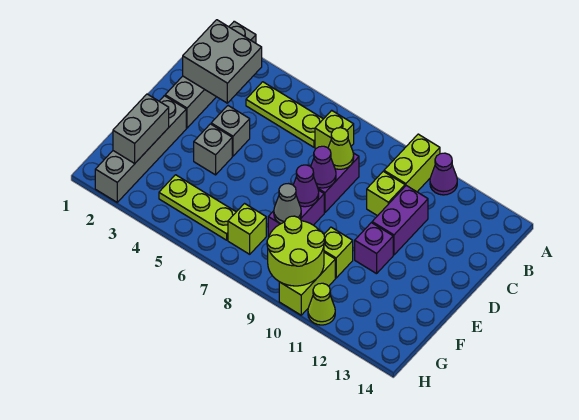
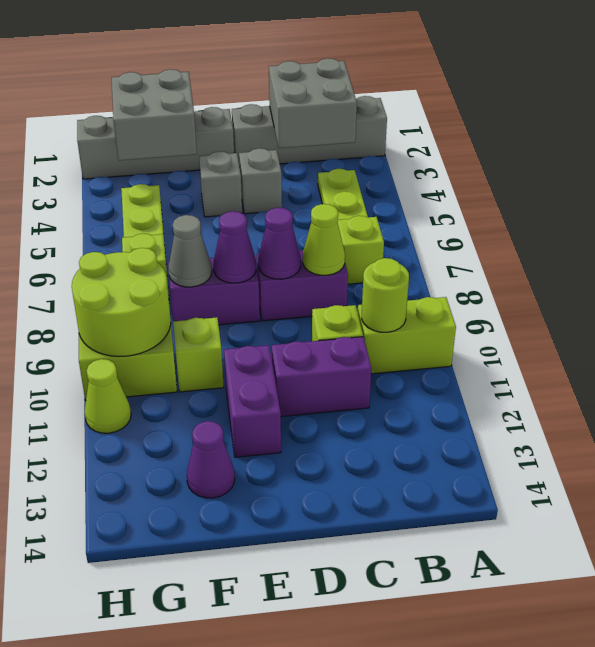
purple 1x1 cone [430,153,457,195] -> purple 1x1 cone moved to [187,421,235,498]
none -> lime 1x1 round brick [362,258,409,332]
purple 1x1 brick [355,223,393,274] -> purple 1x2 brick [224,345,281,457]
grey 1x2 brick [113,94,169,163] -> grey 2x2 brick [112,69,197,160]

